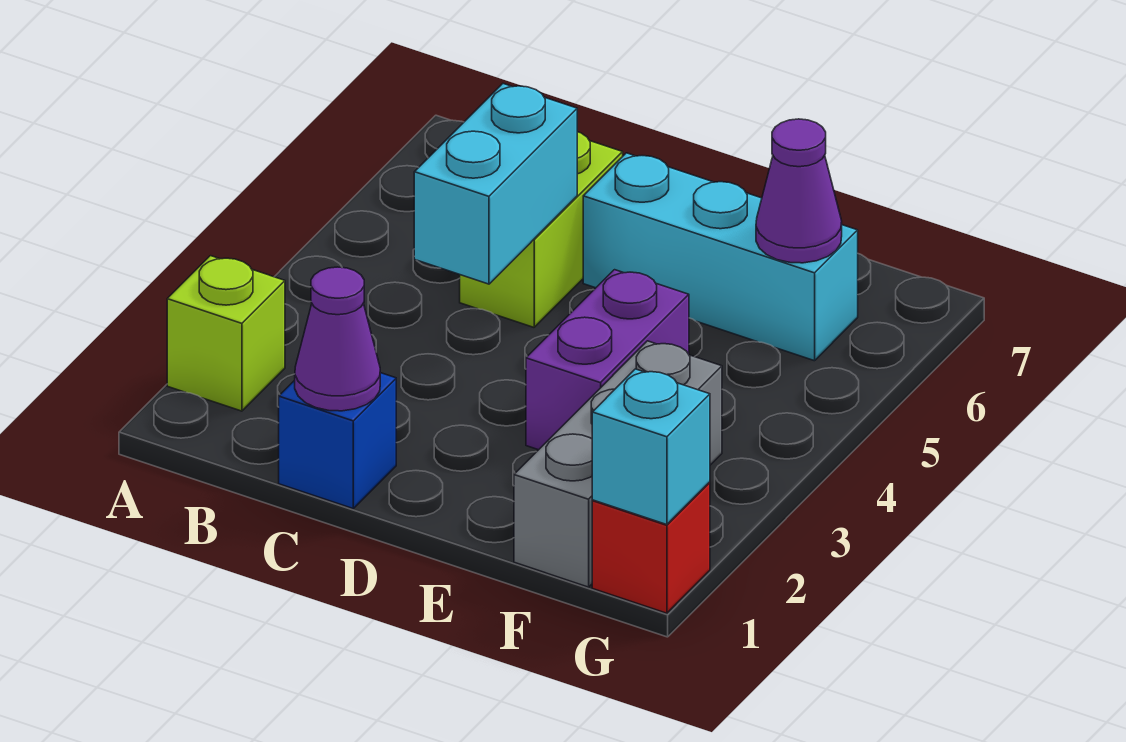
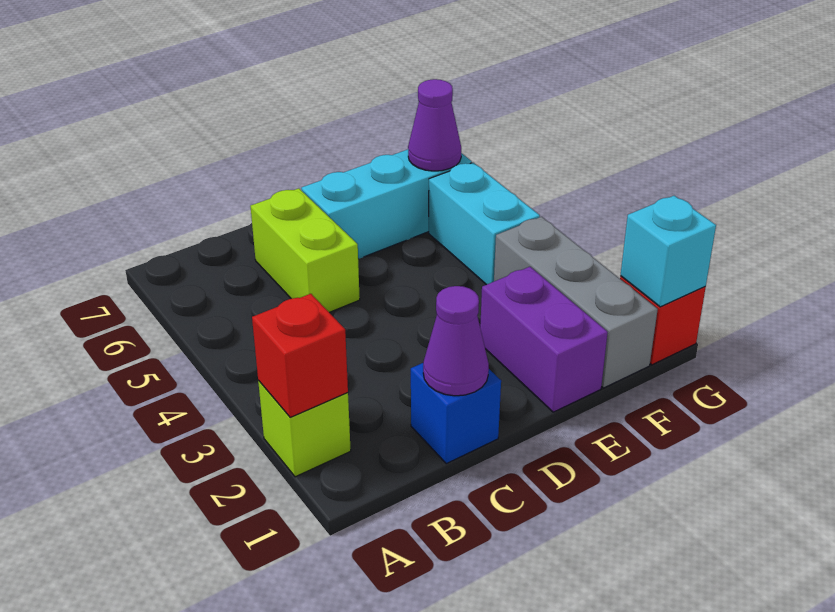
none -> red 1x1 brick [252,294,348,417]
cyan 1x2 brick [414,84,577,284] -> cyan 1x2 brick moved to [429,163,540,285]
purple 1x2 brick [526,270,689,450] -> purple 1x2 brick moved to [480,267,608,412]

